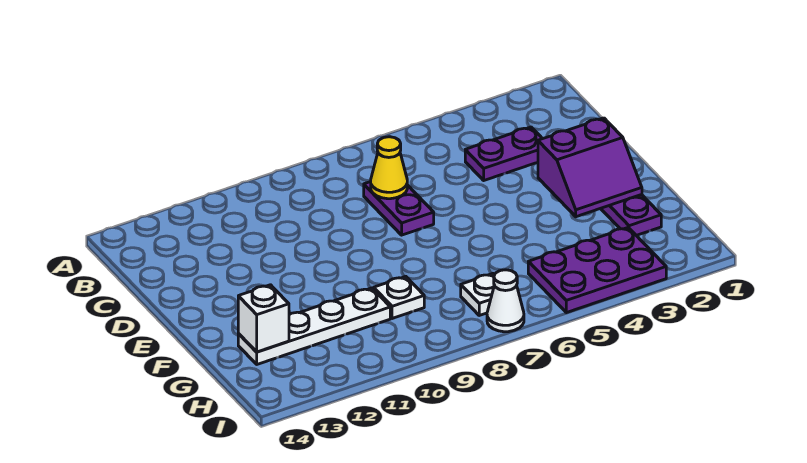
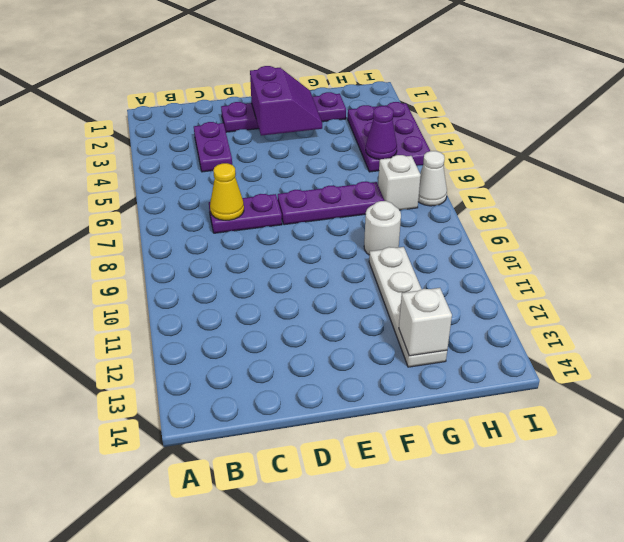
none -> purple 1x3 plate [278,182,384,225]
white 1x1 plate [374,276,424,319] -> white 1x1 round brick [364,201,401,255]
none -> purple 1x1 cone [366,106,397,159]
white 1x1 plate [461,274,494,315] -> white 1x1 brick [378,155,421,210]

